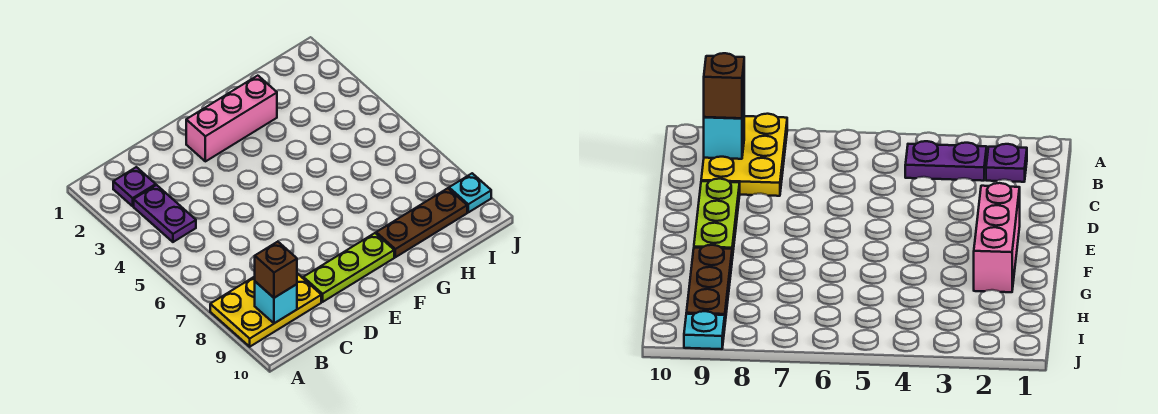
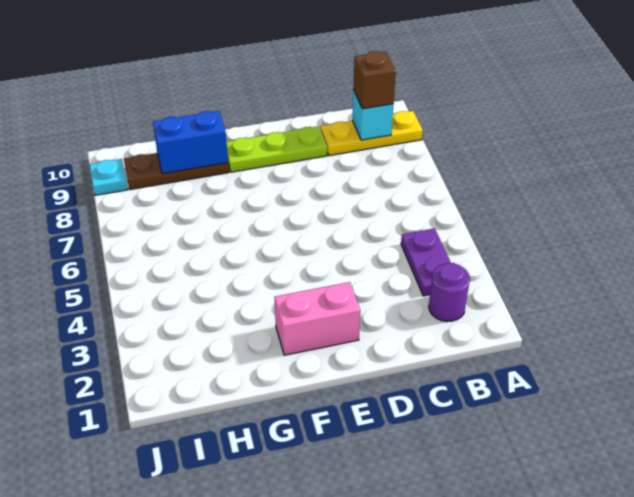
yellow 2x3 plate [210,273,321,347] -> yellow 1x3 plate [321,111,423,156]
purple 1x1 plate [113,167,156,206] -> purple 1x1 round brick [429,263,470,322]
pink 1x3 brick [186,76,277,161] -> pink 1x2 brick [274,282,360,355]
none -> blue 1x2 brick [153,111,228,174]

